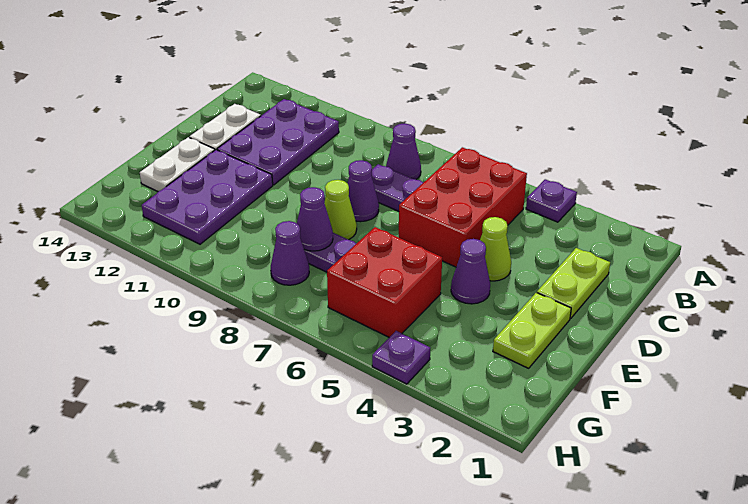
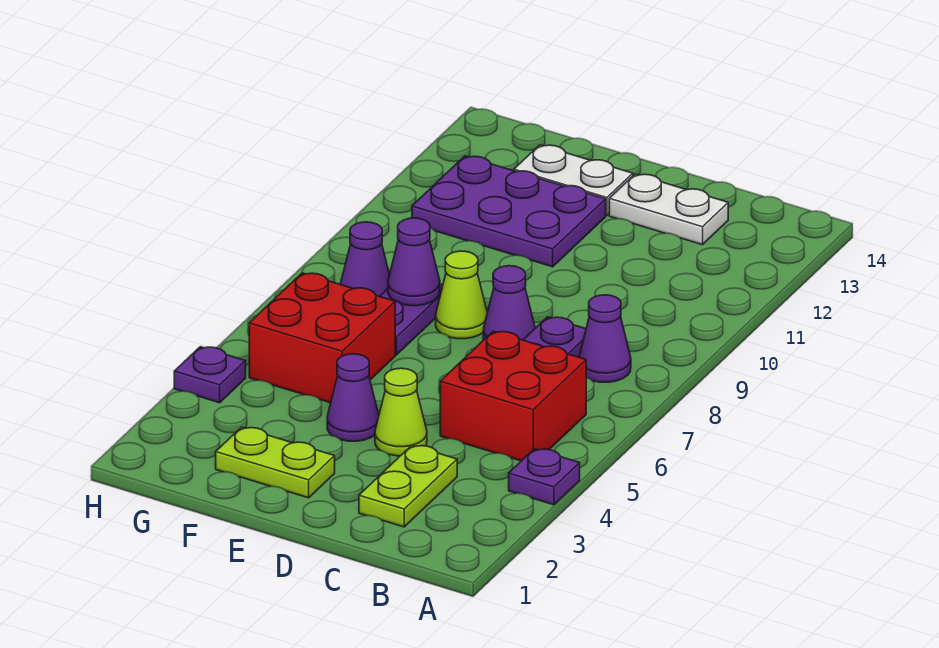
red 2x3 brick [399,147,527,267] -> red 2x2 brick [440,331,586,461]
purple 2x3 plate [217,99,339,185] -> none
lime 1x2 plate [537,248,610,319] -> lime 1x2 plate turned to [359,445,457,527]

